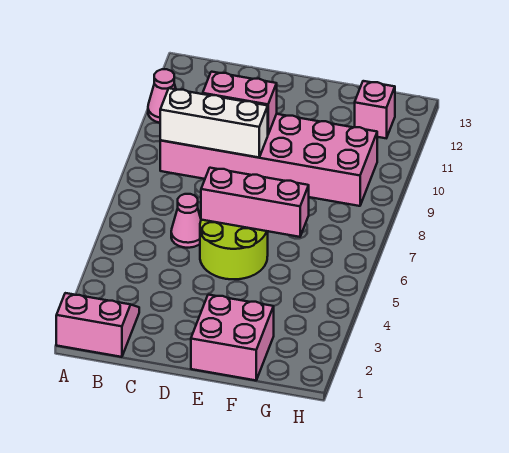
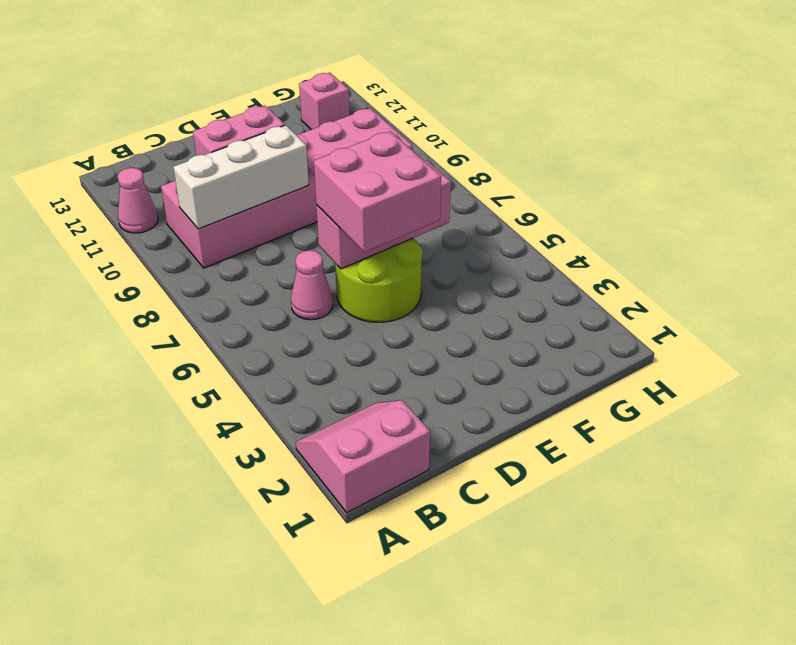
pink 2x2 brick [191,295,274,380] -> pink 2x2 brick moved to [314,131,441,252]

